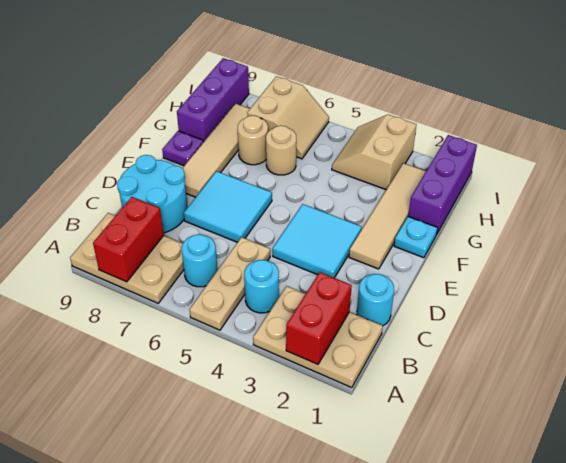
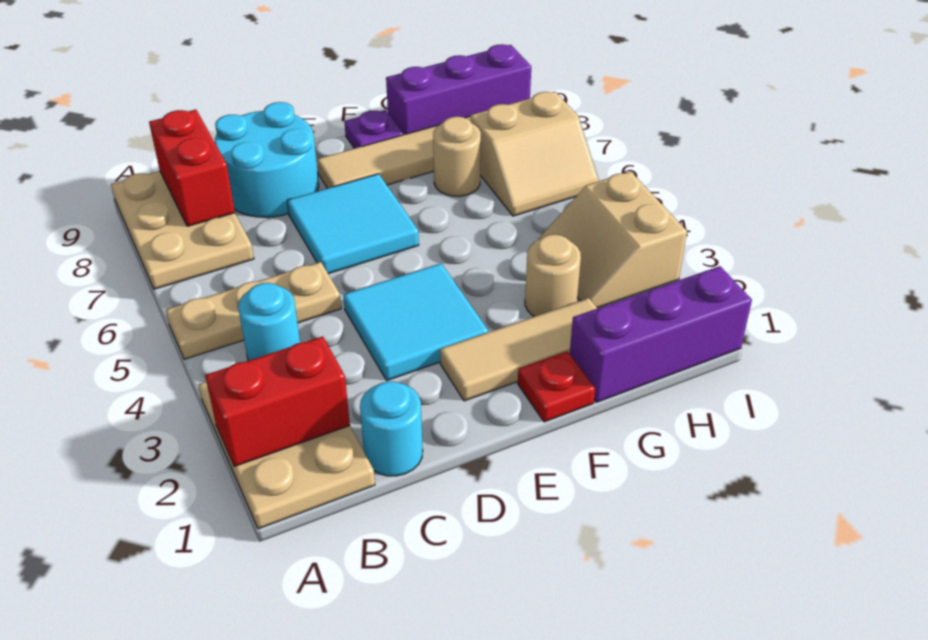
red 1x2 brick [93,197,164,282] -> red 1x2 brick turned to [149,110,235,226]
cyan 1x1 round brick [182,234,217,287] -> none
tan 1x4 tile [349,163,426,269] -> tan 1x3 tile [440,298,597,401]
cyan 1x1 plate [394,217,437,258] -> red 1x1 plate [518,351,595,422]
tan 1x1 round brick [266,126,296,175] -> tan 1x1 round brick moved to [525,235,581,316]
tan 2x2 slope [332,115,416,190] -> tan 2x2 slope turned to [538,172,687,308]

